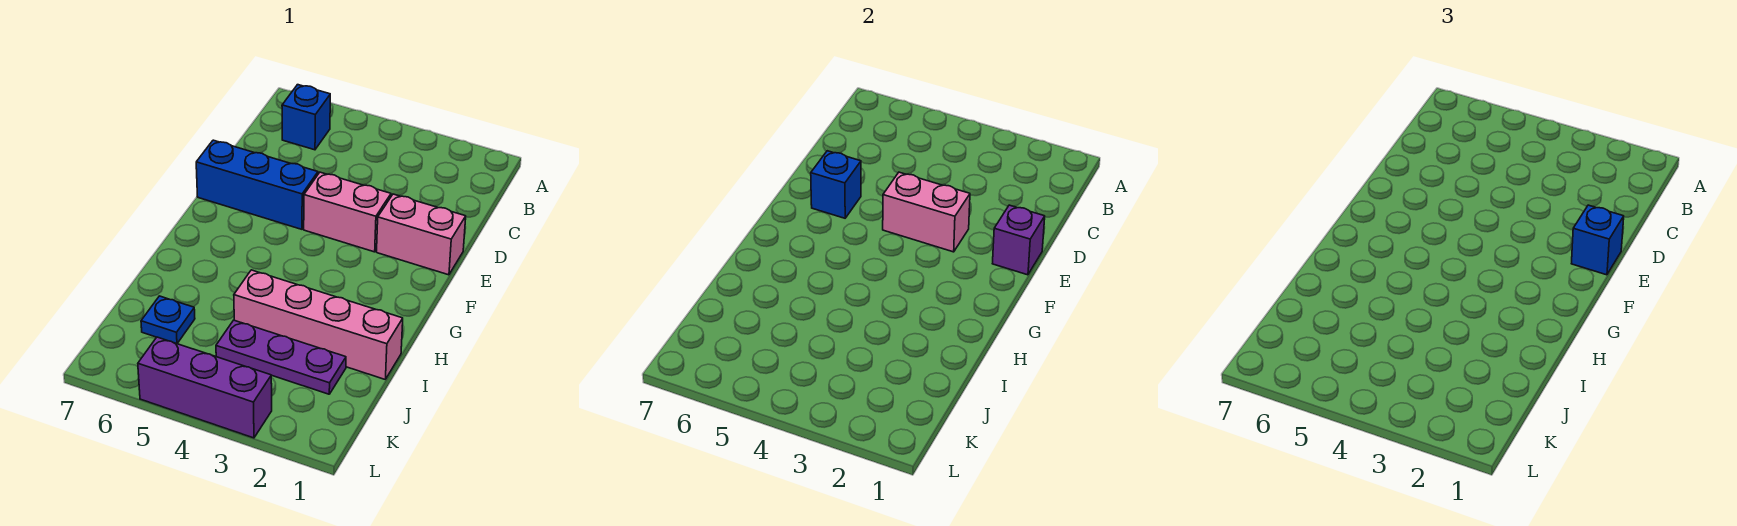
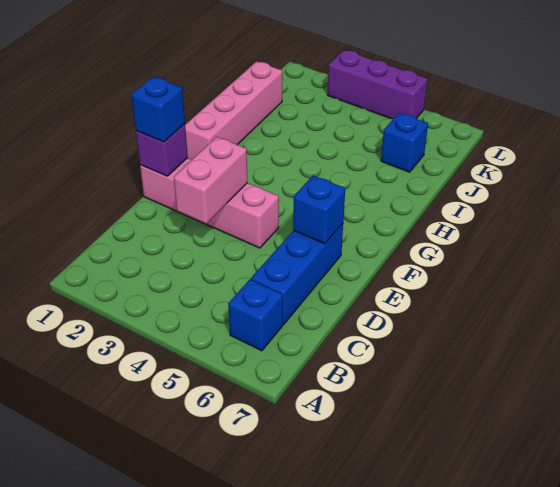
pink 1x2 brick [883,172,970,252] -> pink 1x2 brick turned to [174,137,247,224]
blue 1x3 brick [196,140,318,229] -> blue 1x3 brick turned to [251,223,343,325]
pink 1x4 brick [234,270,403,379] -> pink 1x4 brick turned to [185,61,282,159]
purple 1x3 plate [216,320,346,394] -> none
blue 1x1 plate [141,296,195,344] -> blue 1x1 brick [381,113,428,172]

